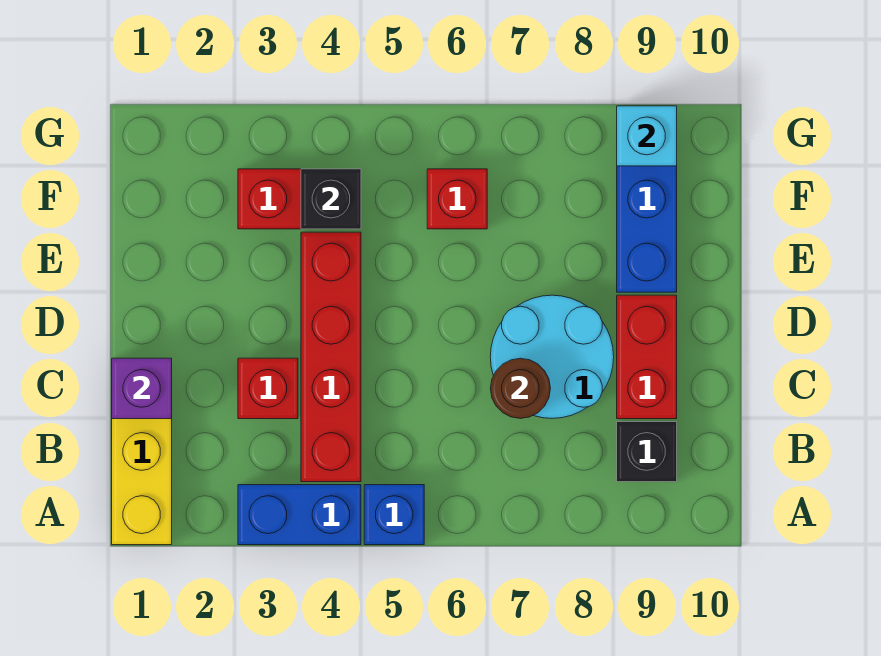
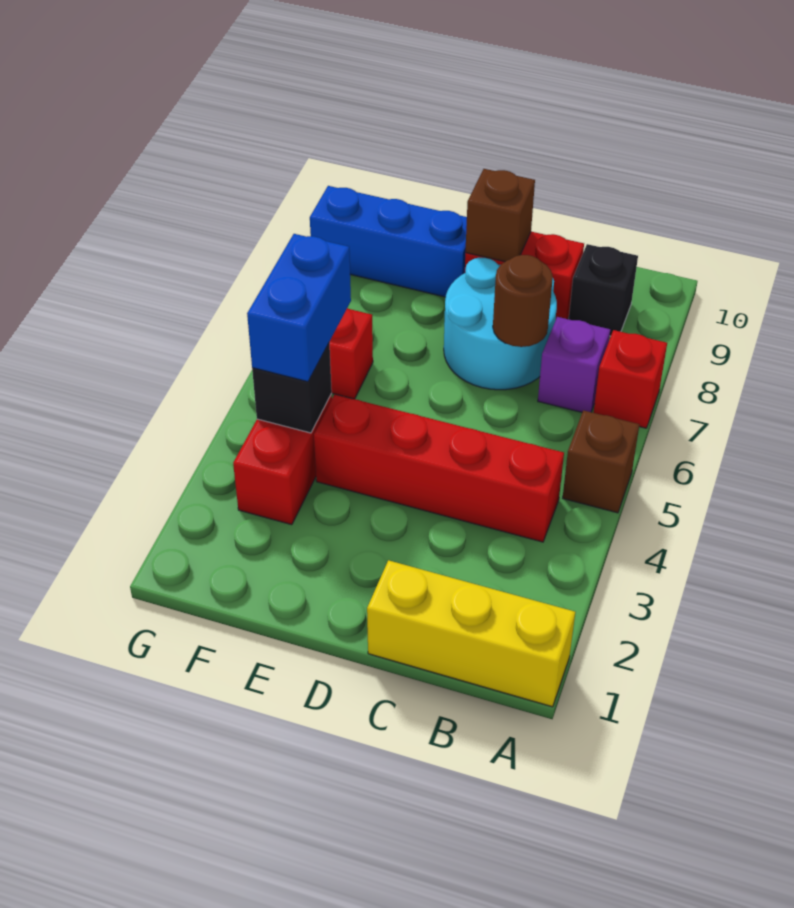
blue 1x2 brick [238,485,361,545] -> blue 1x2 brick moved to [247,234,351,382]
blue 1x1 brick [364,485,424,545] -> brown 1x1 brick [563,410,639,513]
purple 1x1 brick [112,358,172,419] -> purple 1x1 brick moved to [538,317,610,412]
red 1x1 brick [238,358,298,419] -> red 1x1 brick moved to [593,330,667,428]
none -> brown 1x1 brick [465,169,535,262]
cyan 1x1 brick [617,106,677,166] -> none

